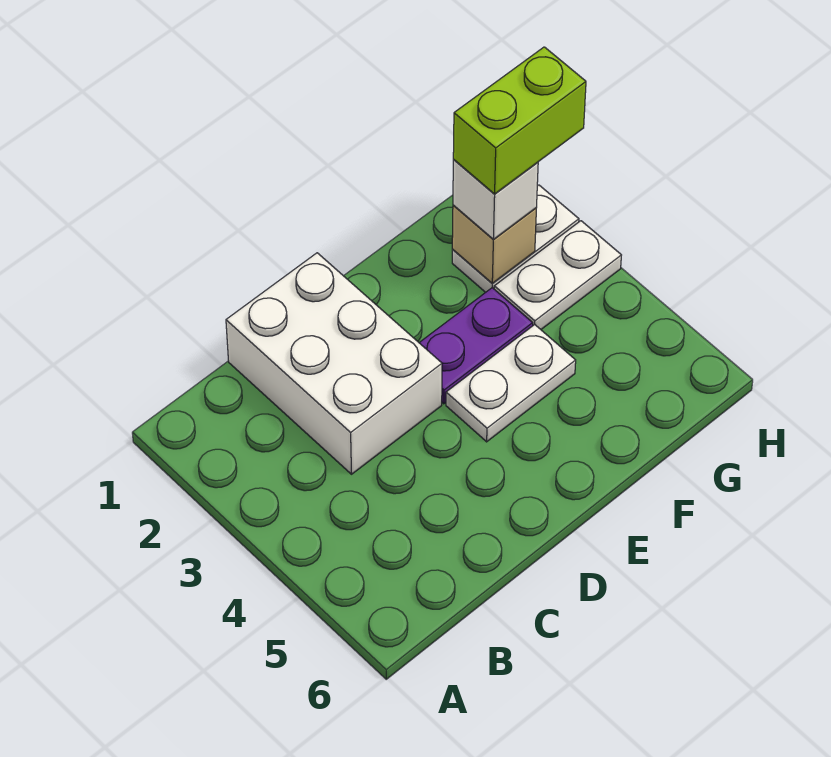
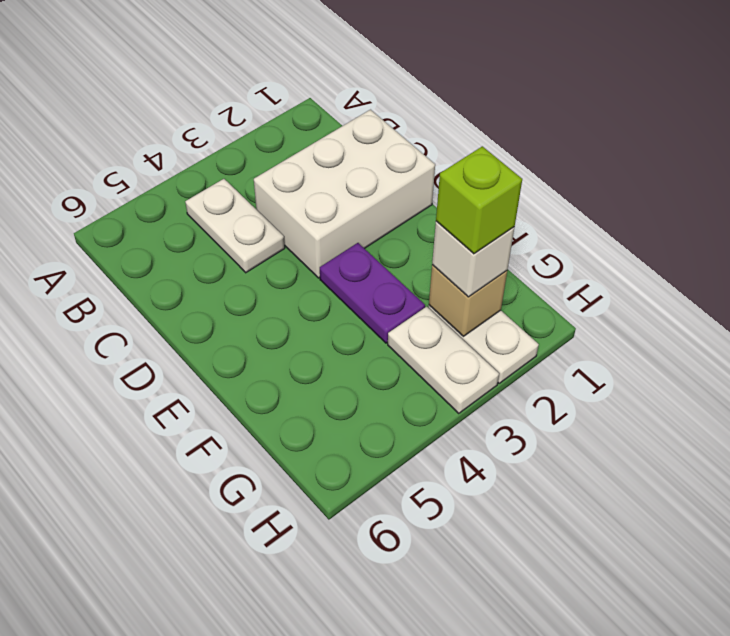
white 1x2 plate [446,325,576,442] -> white 1x2 plate moved to [185,179,285,273]
lime 1x2 brick [453,47,586,194] -> lime 1x1 brick [436,146,522,254]

